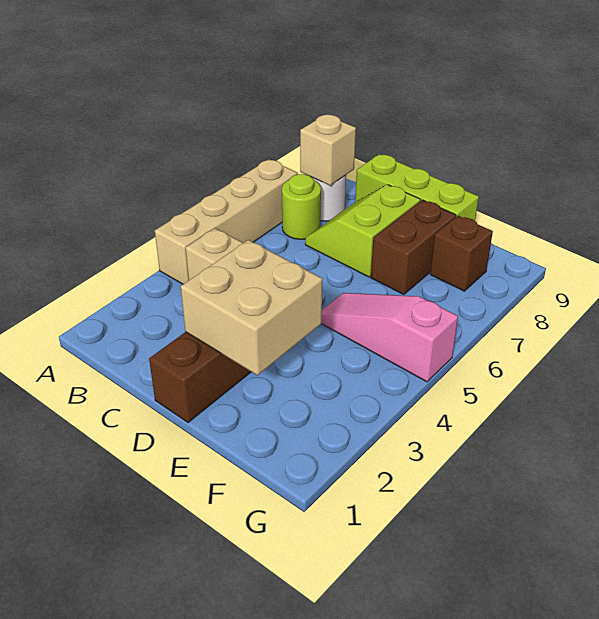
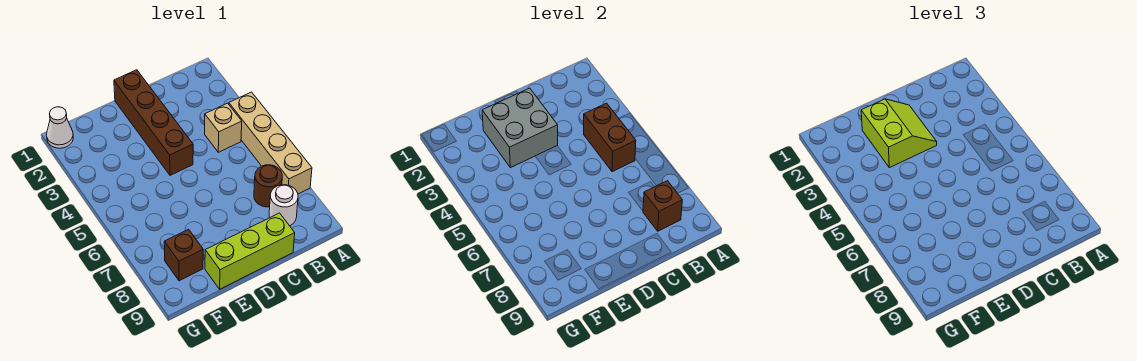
lime 1x1 round brick [282,174,321,239] -> brown 1x1 round brick [254,165,282,207]
tan 1x1 brick [300,115,356,185] -> brown 1x1 brick [643,181,682,231]
lime 2x2 slope [305,185,421,277] -> lime 2x2 slope moved to [861,99,937,168]
tan 2x2 brick [181,240,322,375] -> grey 2x2 brick [482,88,558,168]
pink 1x3 slope [321,293,458,382] -> none
brown 1x2 brick [371,200,456,295] -> brown 1x2 brick moved to [584,103,636,172]
none -> white 1x1 cone [47,107,73,148]

